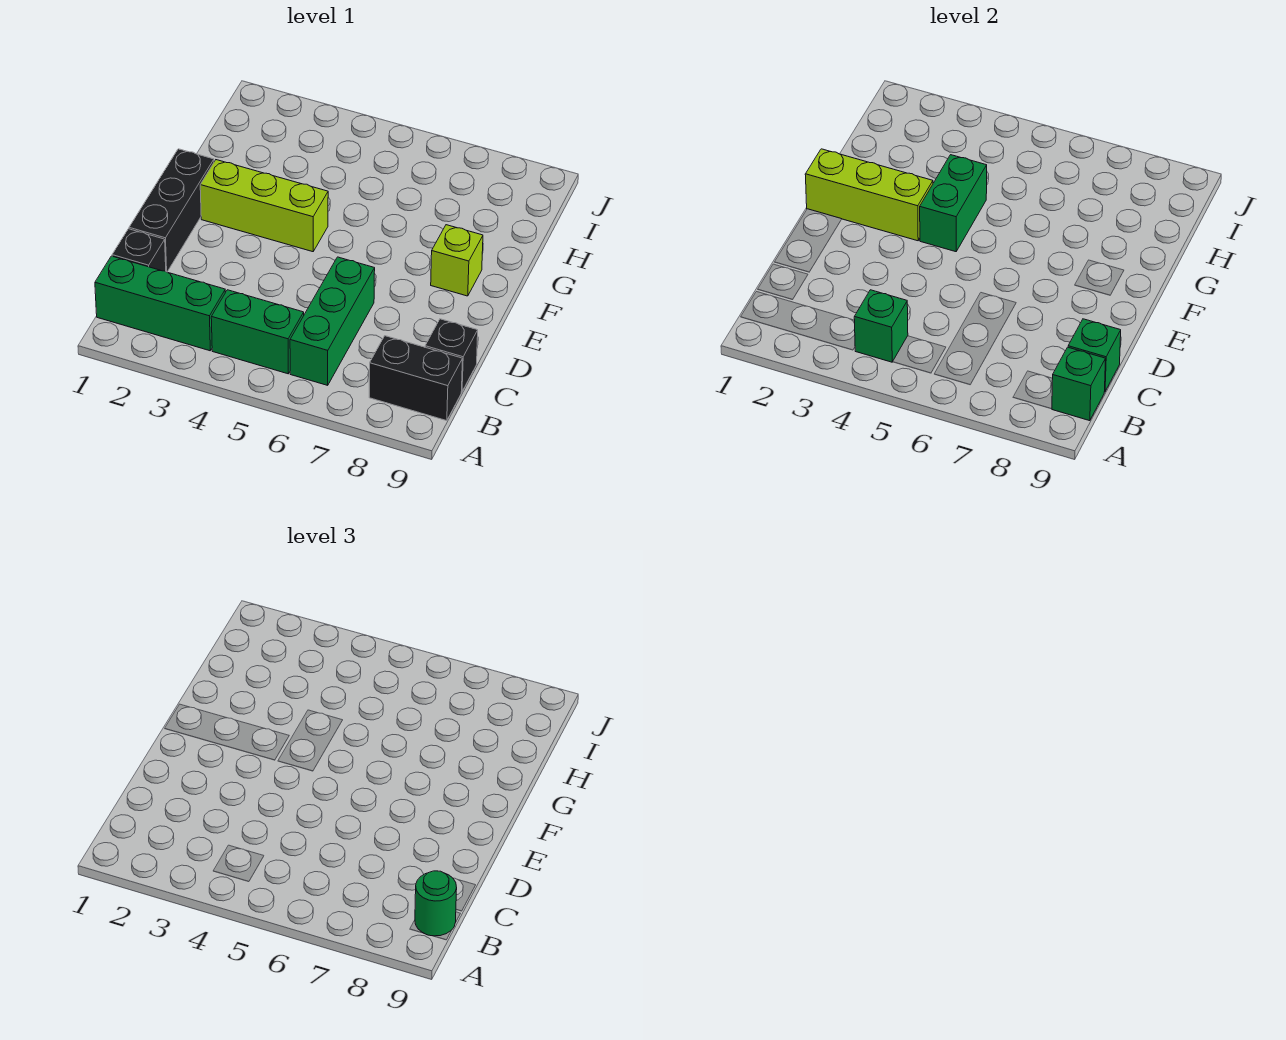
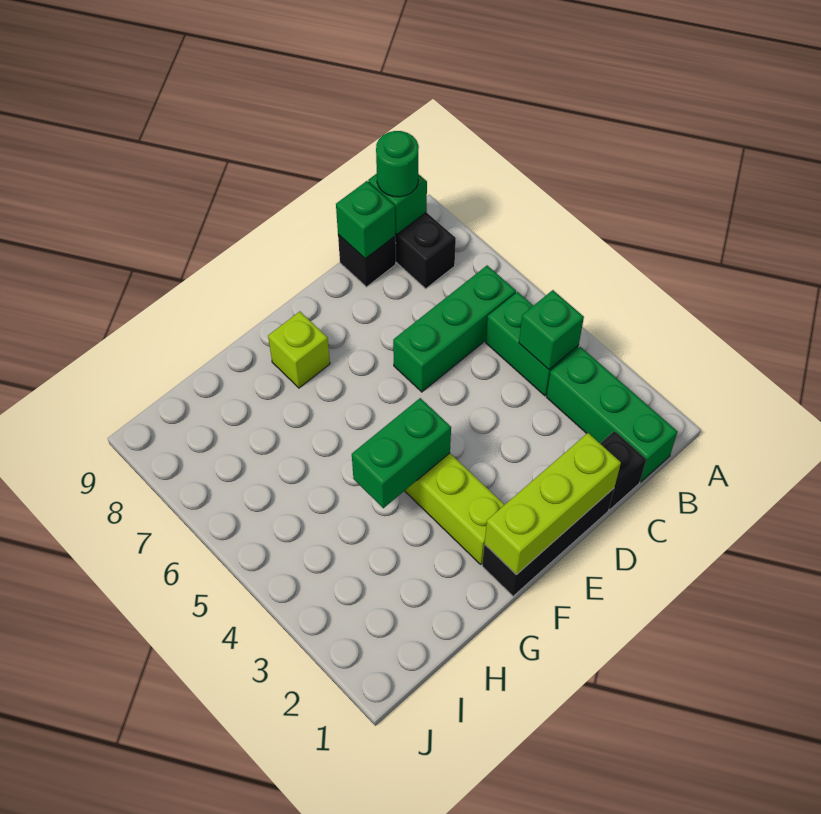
lime 1x3 brick [805,149,933,241] -> lime 1x3 brick turned to [485,433,621,575]

